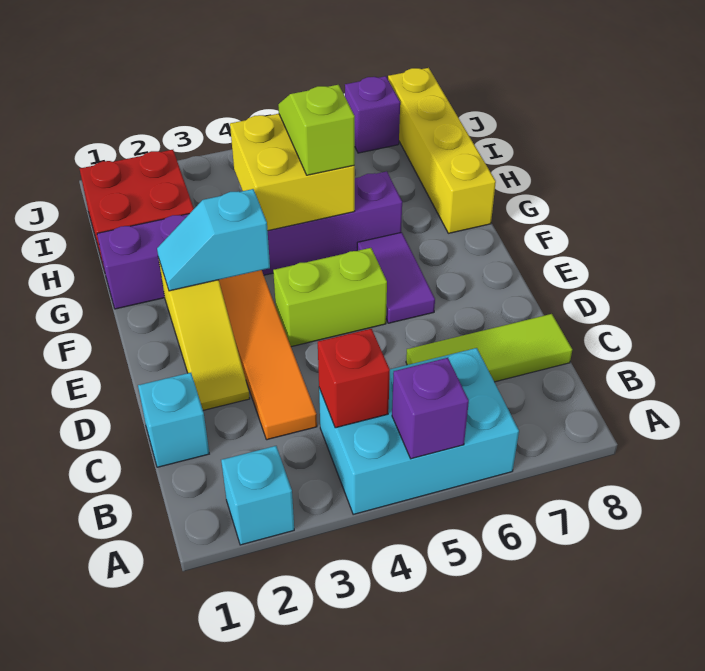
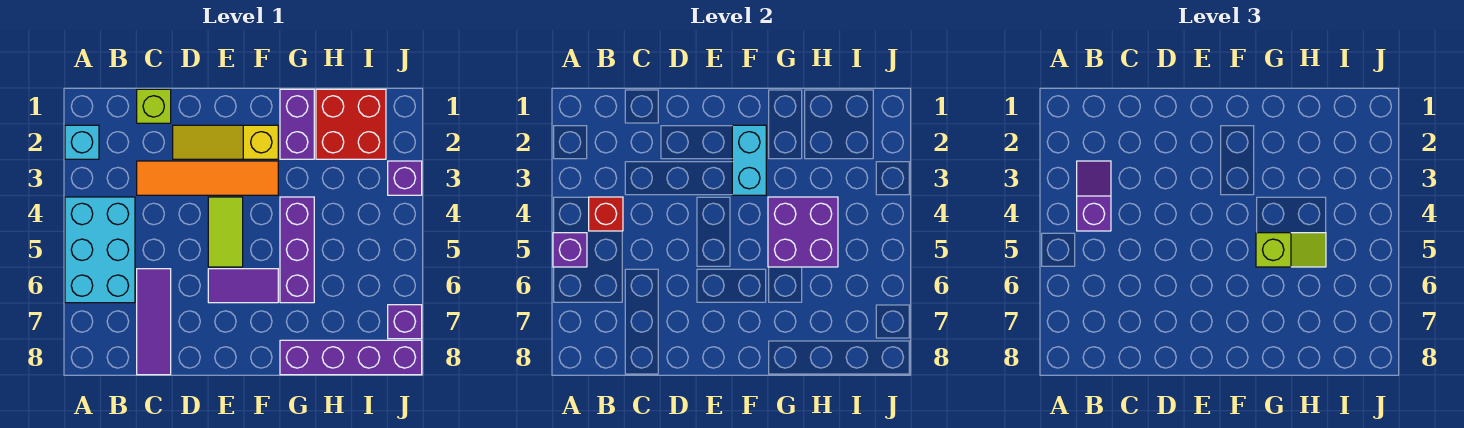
none -> purple 1x2 slope [1077,161,1111,231]
cyan 1x1 brick [138,373,209,467] -> lime 1x1 brick [137,89,171,123]
lime 1x3 tile [406,314,572,382] -> purple 1x3 tile [137,269,171,375]
lime 1x2 brick [273,248,387,347] -> lime 1x2 tile [208,197,243,267]
cyan 1x2 slope [157,189,270,291] -> cyan 1x2 brick [732,125,766,195]
yellow 2x2 brick [230,114,355,231] -> purple 2x2 brick [768,197,838,267]
yellow 1x4 brick [388,68,496,233] -> purple 1x4 brick [280,340,422,375]
none -> purple 1x1 brick [388,161,422,195]

